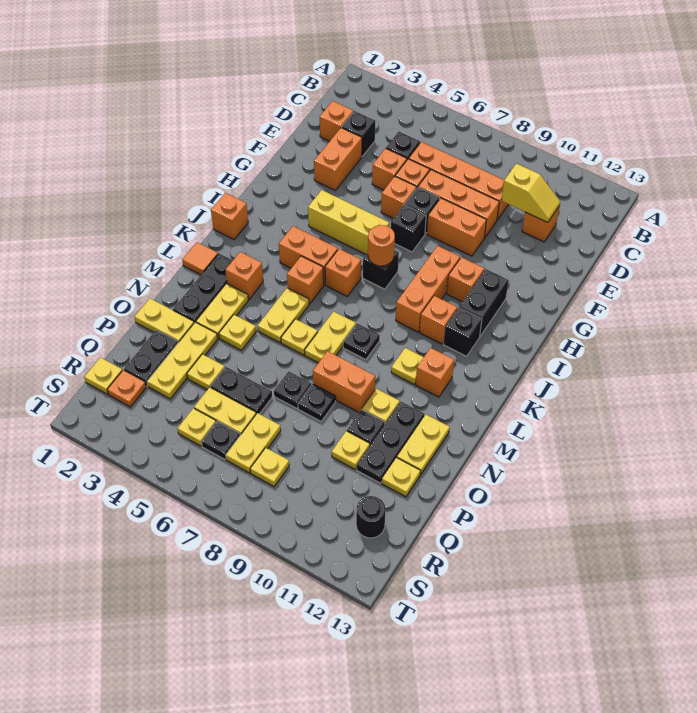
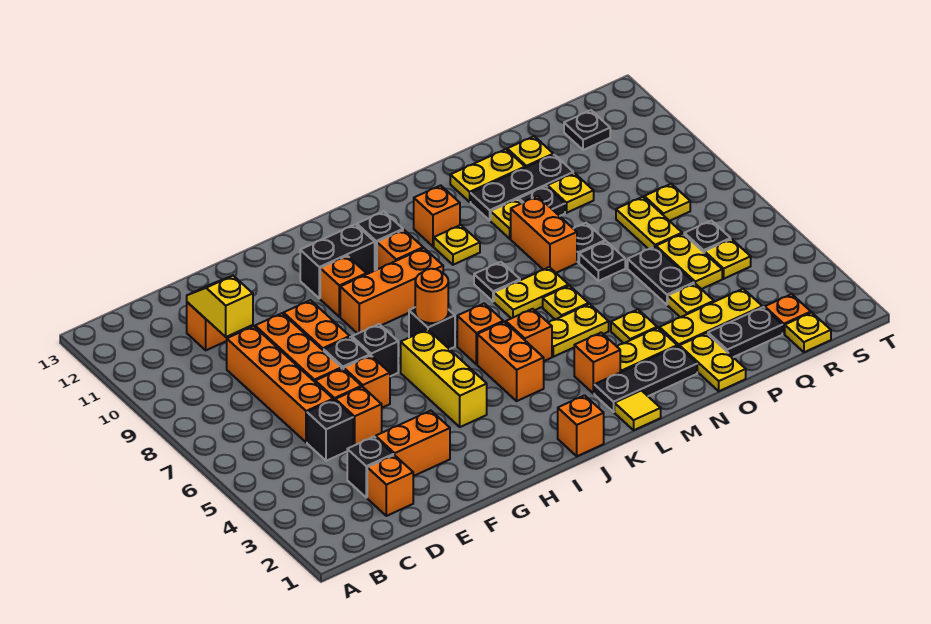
orange 1x1 tile [182,242,218,275] -> yellow 1x1 tile [614,391,661,430]
yellow 1x2 plate [226,413,281,473] -> yellow 1x2 plate turned to [616,197,682,249]
black 1x1 round brick [356,496,386,538] -> black 1x1 plate [564,110,610,150]

